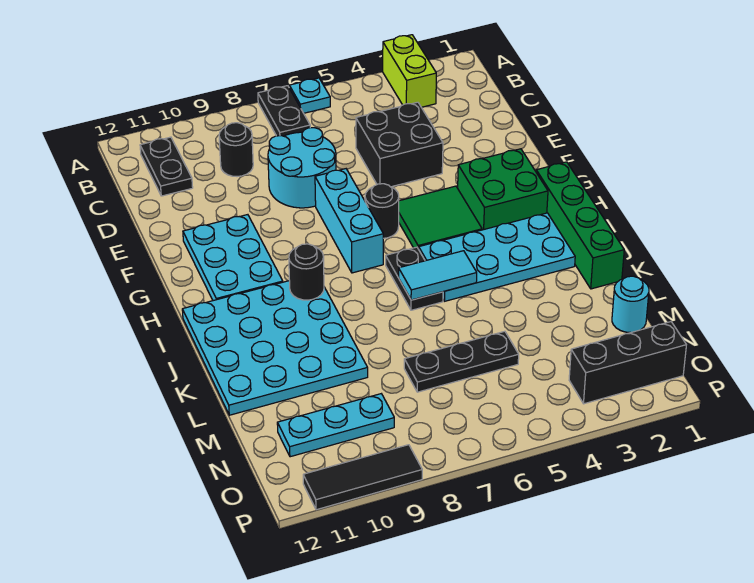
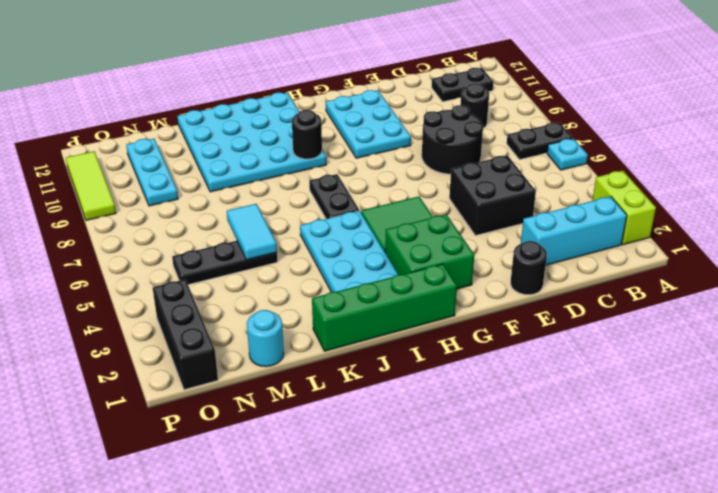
lime 1x2 brick [383,35,436,107] -> lime 1x2 brick turned to [592,171,656,245]
cyan 2x2 round brick [268,128,336,208] -> black 2x2 round brick [422,105,483,174]
cyan 1x3 brick [315,169,383,273] -> cyan 1x3 brick moved to [521,196,627,265]
cyan 2x3 plate [183,215,283,301] -> cyan 2x3 plate turned to [326,90,411,158]
black 1x1 round brick [365,184,399,238] -> black 1x1 round brick moved to [511,241,547,295]
black 1x2 plate [386,247,443,310] -> black 1x2 plate turned to [309,174,359,219]
cyan 1x2 tile [399,251,477,300] -> cyan 1x2 tile moved to [227,204,277,260]
black 1x3 plate [404,331,519,392] -> black 1x3 plate turned to [172,241,278,285]
black 1x3 tile [303,445,422,510] -> lime 1x3 tile [66,151,116,220]

